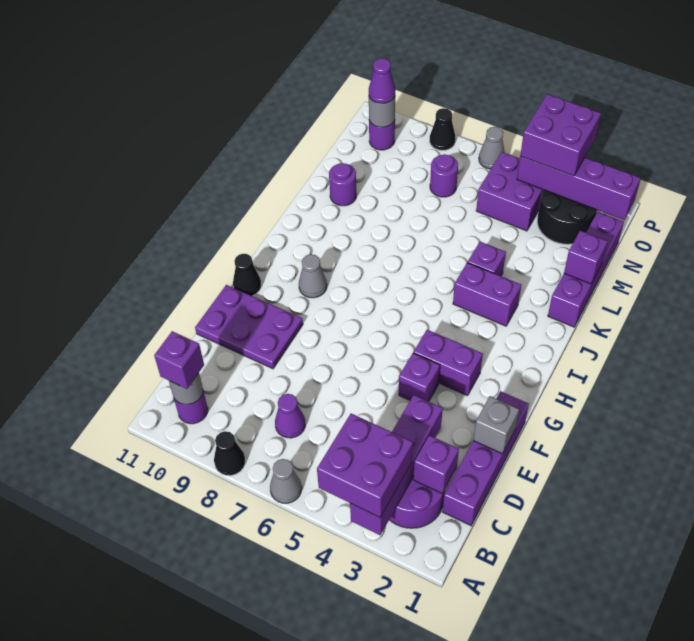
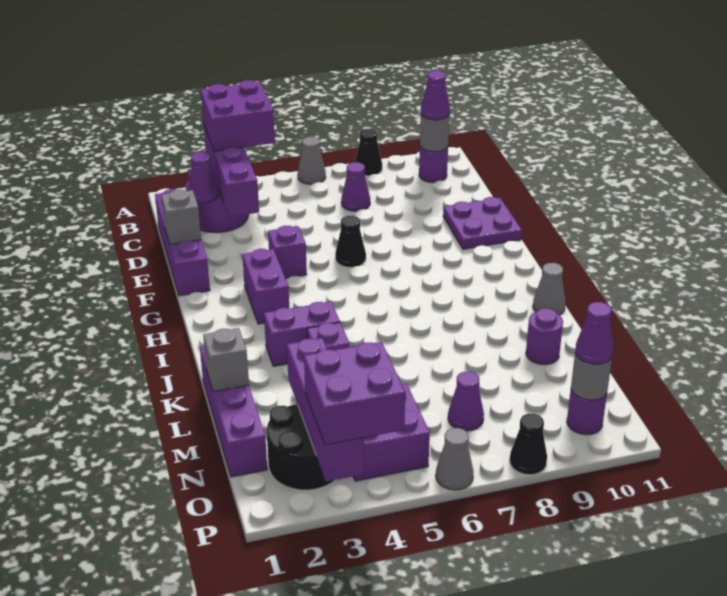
purple 1x1 brick [154,331,204,389] -> purple 1x1 cone [421,71,450,120]
purple 1x1 brick [413,435,459,494] -> purple 1x1 cone [188,152,219,203]
purple 2x3 plate [195,285,303,369] -> purple 2x2 plate [443,197,522,249]
purple 1x2 brick [413,330,483,396] -> purple 1x2 brick turned to [242,249,289,324]
black 1x1 cone [233,254,261,296] -> black 1x1 cone moved to [335,216,366,267]
grey 1x1 cone [299,254,327,298] -> grey 1x1 cone moved to [533,263,566,315]
purple 1x1 brick [564,231,608,284] -> grey 1x1 brick [203,328,249,392]
purple 1x1 round brick [430,154,458,197] -> purple 1x1 cone [448,371,484,431]
purple 1x4 brick [517,156,641,220] -> purple 1x4 brick turned to [287,338,364,482]

